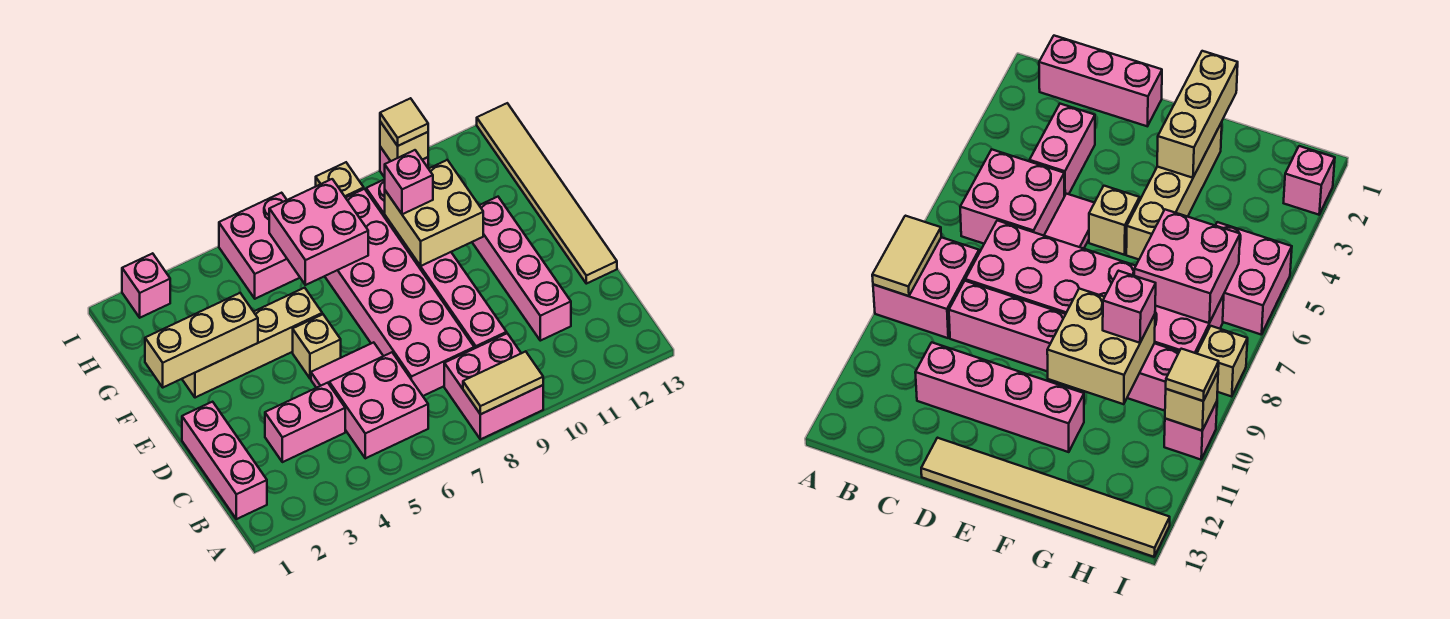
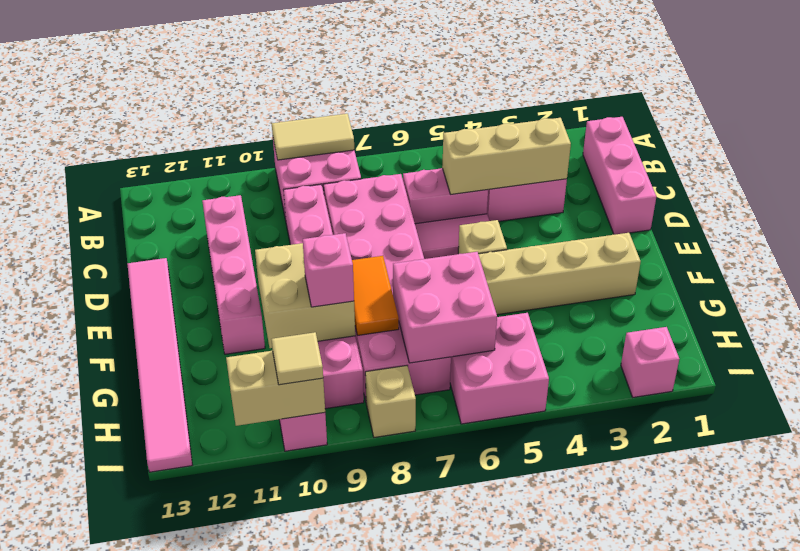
pink 2x2 brick [329,352,428,458] -> pink 1x2 brick [403,168,488,224]
tan 1x6 tile [477,103,617,284] -> pink 1x6 tile [127,258,192,472]
tan 1x3 brick [145,293,258,387] -> tan 1x3 brick moved to [442,118,571,194]
none -> orange 1x2 tile [352,256,399,336]
tan 1x1 brick [380,122,428,161] -> tan 1x2 brick [226,351,325,426]

